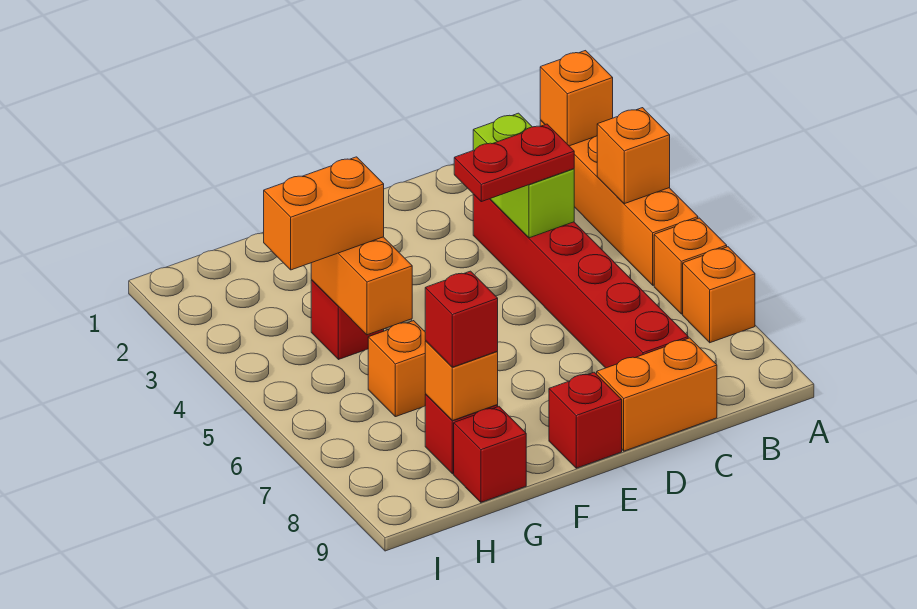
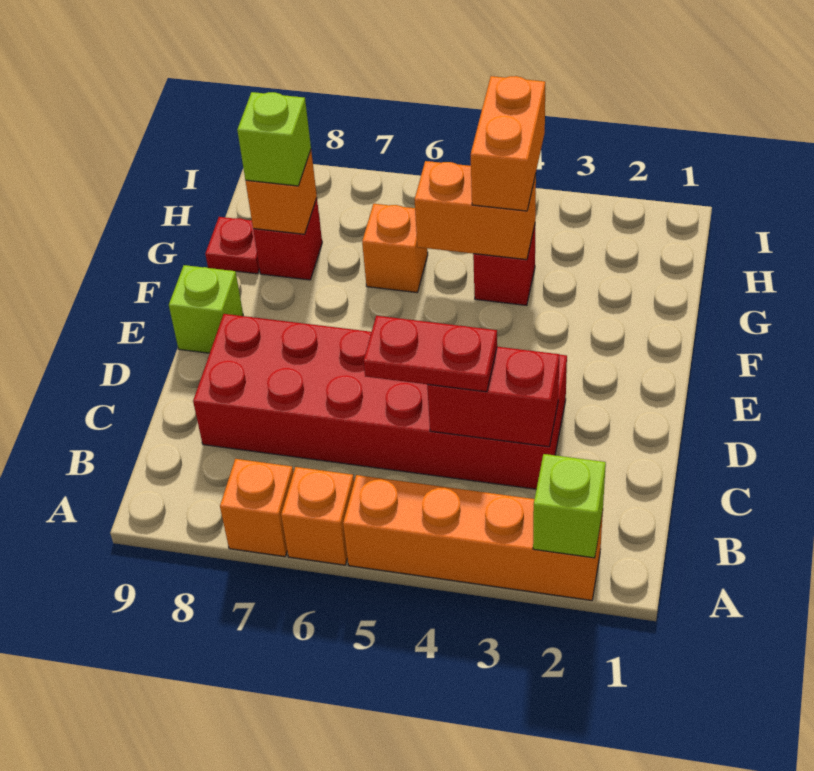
orange 1x1 brick [540,51,613,146] -> lime 1x1 brick [533,454,606,558]
orange 1x1 brick [597,108,670,204] -> none
red 1x6 brick [473,194,688,368] -> red 2x6 brick [193,314,567,489]
lime 1x2 brick [473,113,574,238] -> red 1x2 brick [427,347,559,447]
red 1x2 plate [454,124,574,202] -> red 1x2 plate turned to [364,316,497,392]
orange 1x2 brick [597,338,717,451] -> none
red 1x1 brick [549,372,622,468] -> lime 1x1 brick [169,265,243,353]
red 1x1 brick [425,271,498,367] -> lime 1x1 brick [237,92,311,186]
red 1x1 brick [454,407,526,502] -> red 1x1 plate [205,217,259,274]

